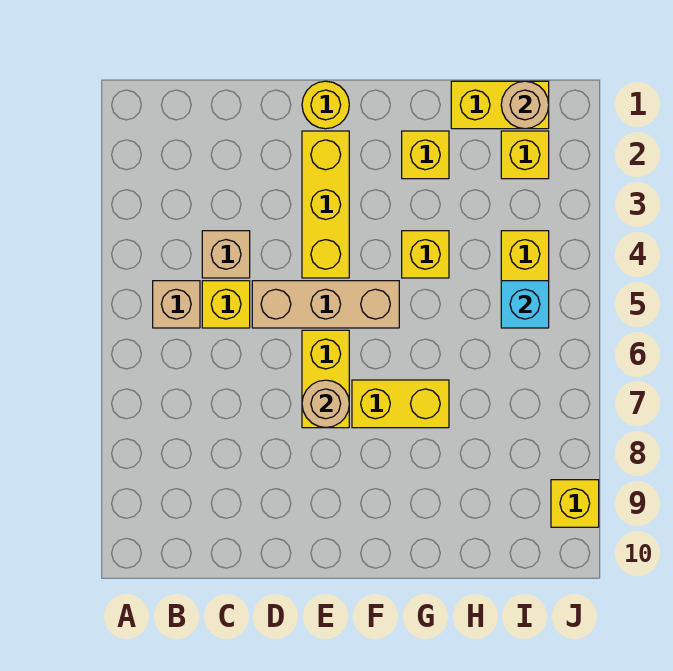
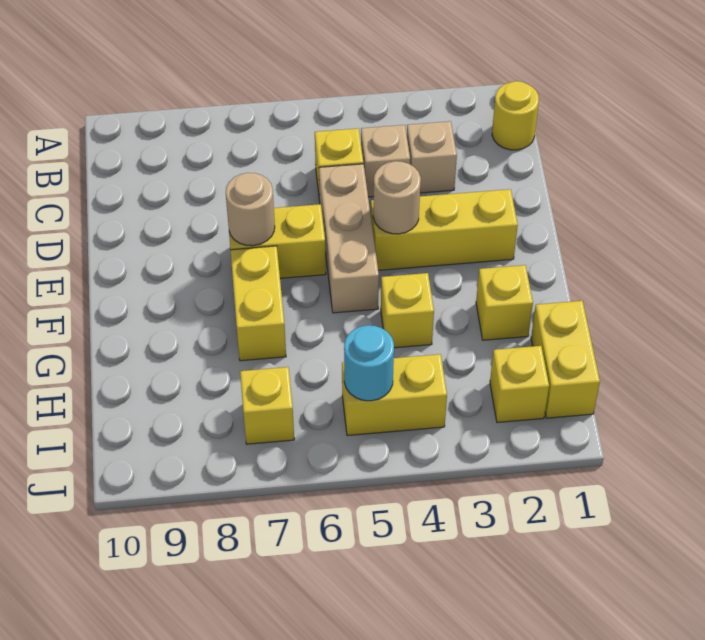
tan 1x1 brick [153,281,200,328] -> tan 1x1 brick moved to [407,121,457,193]
yellow 1x1 round brick [302,81,349,129] -> yellow 1x1 round brick moved to [492,81,539,150]
tan 1x1 round brick [501,81,549,129] -> tan 1x1 round brick moved to [373,161,421,234]
cyan 1x1 brick [501,281,549,328] -> cyan 1x1 round brick [344,325,394,401]
yellow 1x1 brick [551,480,599,527] -> yellow 1x1 brick moved to [240,367,294,444]

